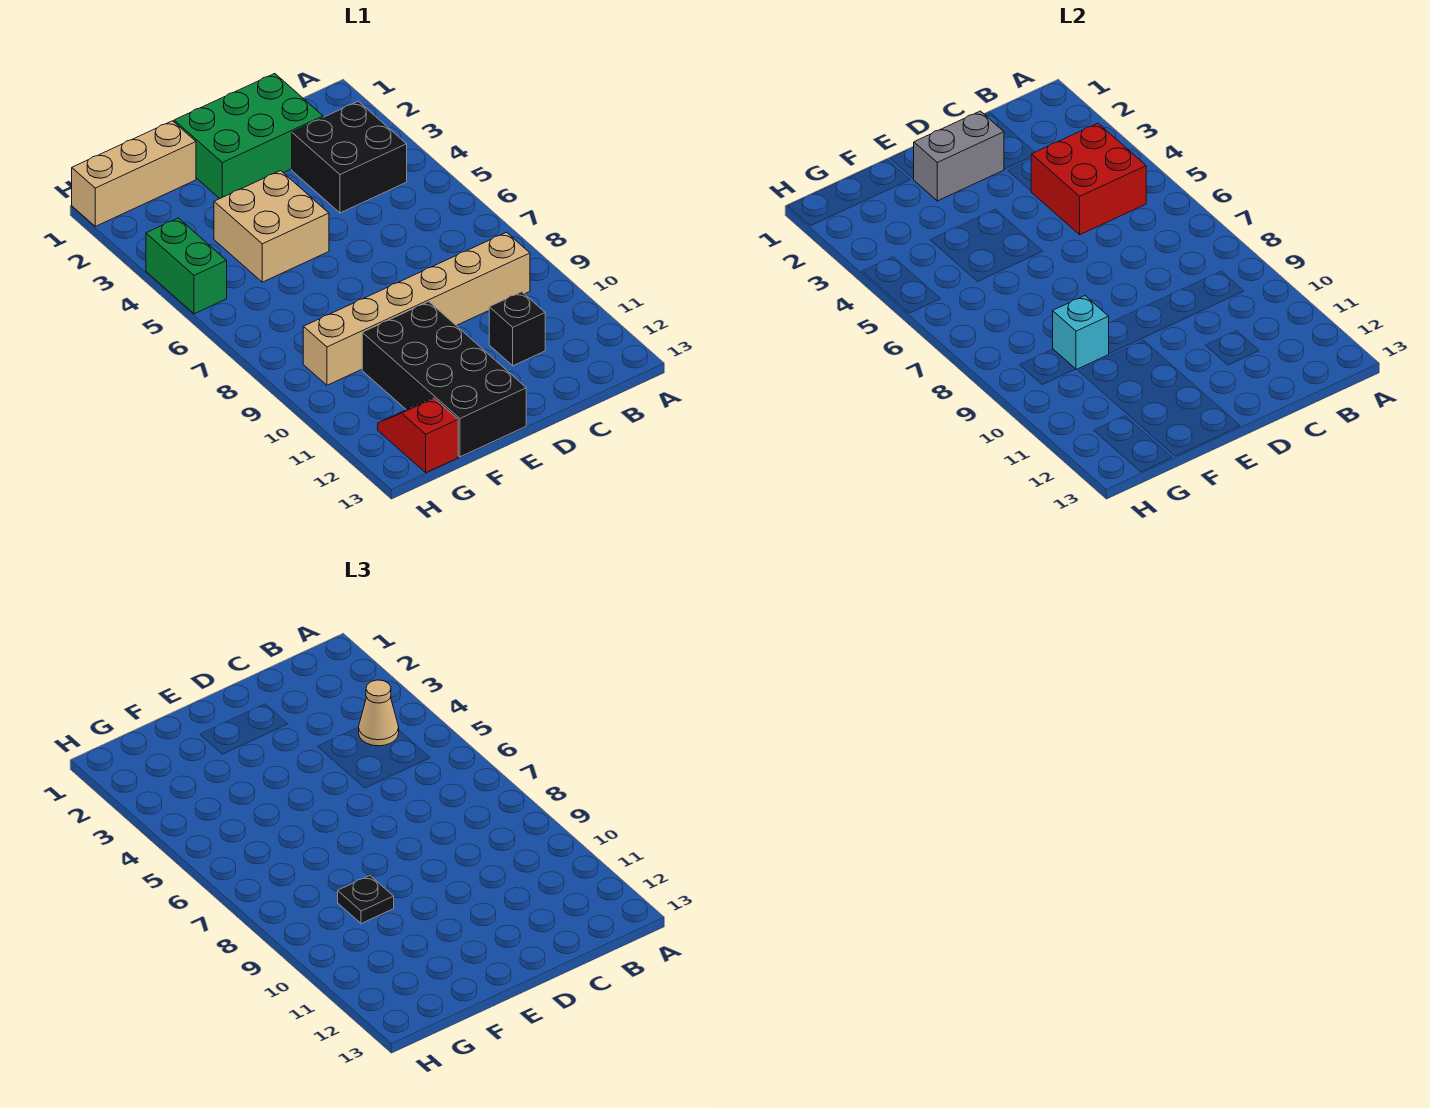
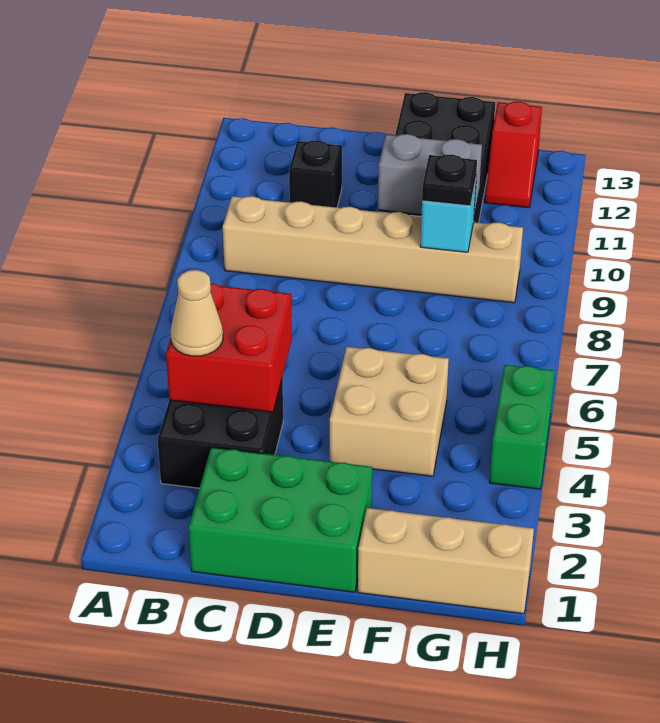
grey 1x2 brick [914,111,1004,201] -> grey 1x2 brick moved to [378,134,482,217]

